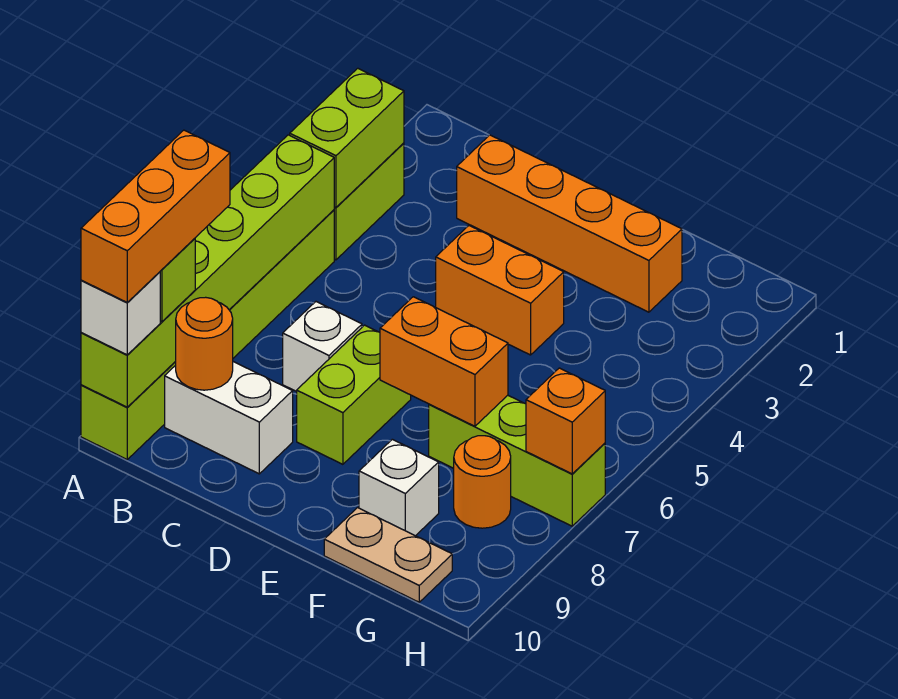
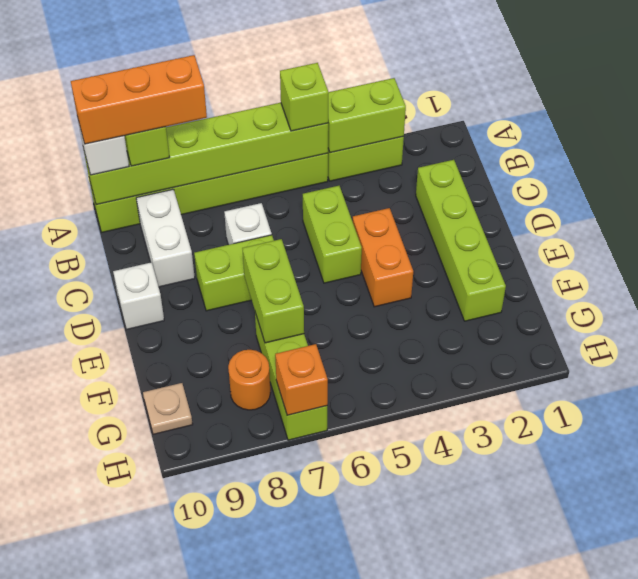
none -> lime 1x1 brick [280,63,328,131]
orange 1x1 round brick [176,297,233,390] -> none
orange 1x4 brick [457,135,682,312] -> lime 1x4 brick [416,160,506,321]
none -> lime 1x2 brick [303,186,362,283]
orange 1x2 brick [380,297,508,426] -> lime 1x2 brick [242,239,304,343]
white 1x1 brick [359,439,439,536] -> white 1x1 brick moved to [113,262,164,330]
tan 1x2 plate [324,508,452,602] -> tan 1x1 plate [143,383,193,434]

